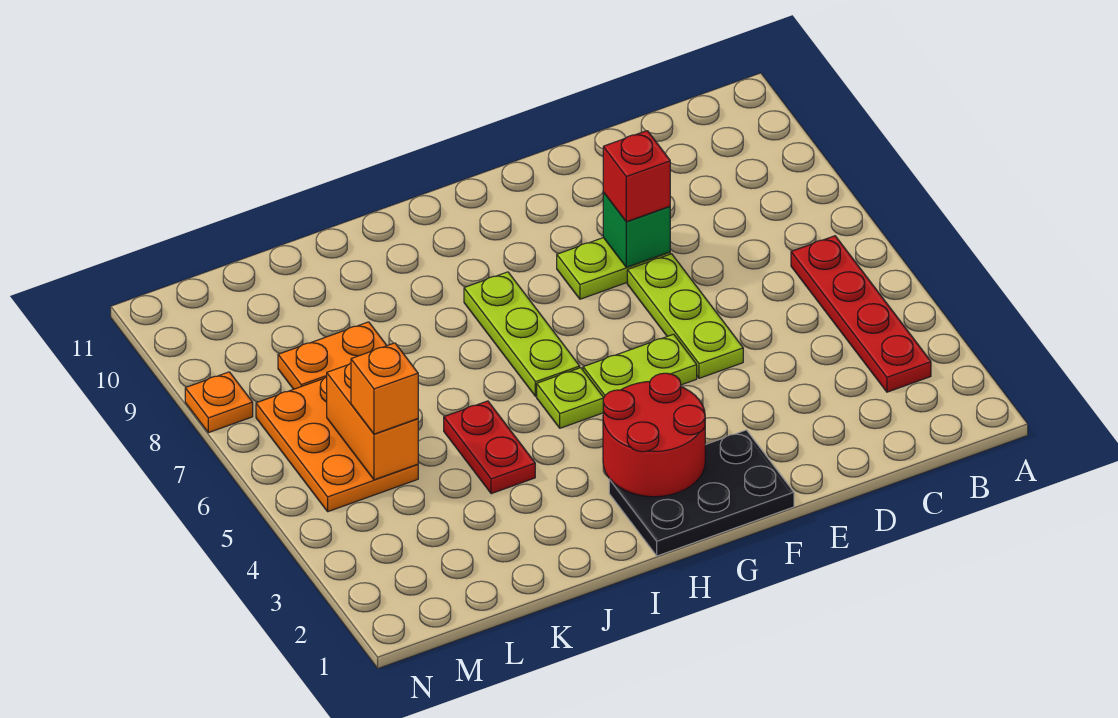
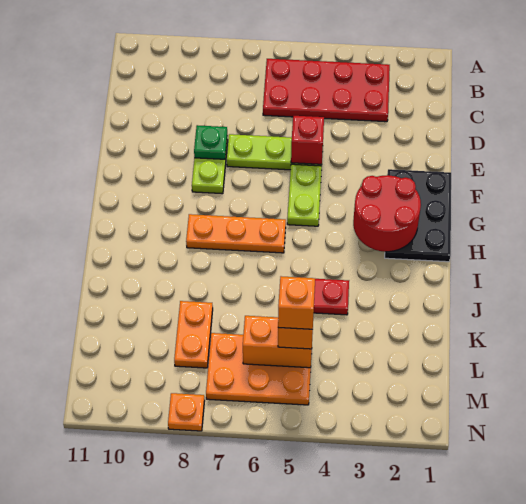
red 1x4 plate [791,236,931,392] -> red 2x4 plate [263,59,390,122]
green 1x1 brick [603,192,670,267] -> green 1x1 plate [194,125,227,159]
red 1x1 brick [603,131,670,222] -> red 1x1 brick moved to [291,116,324,164]
lime 1x1 plate [537,368,604,428] -> none
lime 1x3 plate [464,272,580,397] -> orange 1x3 plate [186,214,286,253]
none -> orange 1x1 brick [278,276,315,329]

